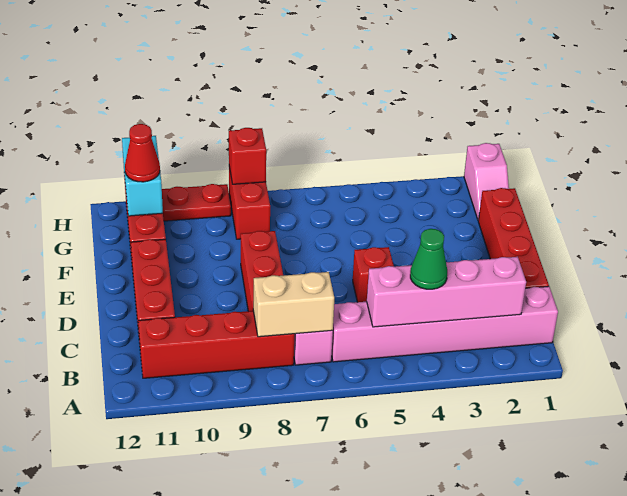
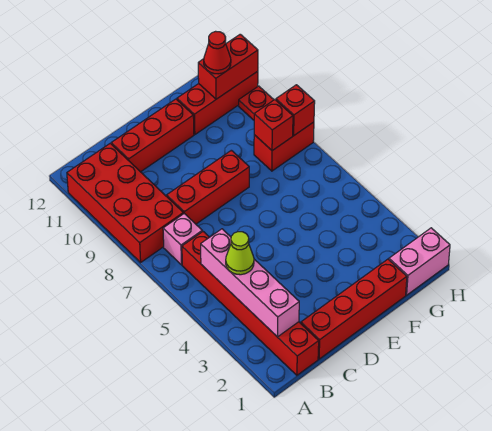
pink 1x6 brick [332,286,558,362] -> red 1x6 brick [182,232,319,375]
green 1x1 cone [410,229,447,289] -> lime 1x1 cone [226,232,254,275]
tan 1x2 brick [253,272,334,337] -> none
red 1x4 brick [138,311,294,378] -> red 2x4 brick [67,143,183,262]
red 1x1 brick [353,247,394,302] -> red 1x1 brick moved to [254,100,293,151]
pink 1x2 slope [464,143,509,220] -> pink 1x2 brick [389,228,450,295]
cyan 1x2 brick [122,136,163,216] -> red 1x2 brick [198,34,258,99]

